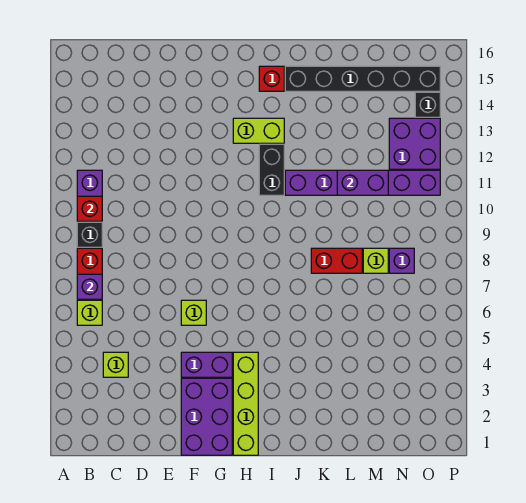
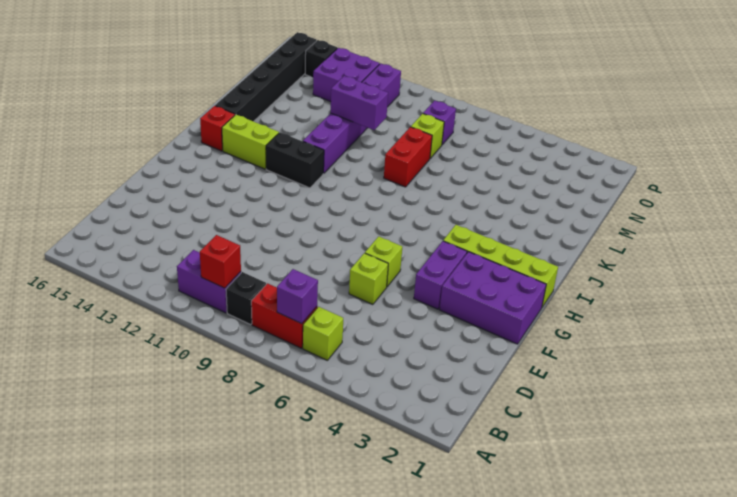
lime 1x1 brick [103,352,128,377] -> lime 1x1 brick moved to [349,253,388,305]
lime 1x2 brick [233,118,284,143] -> lime 1x2 brick turned to [222,115,279,169]
purple 1x2 brick [337,170,388,195] -> purple 1x2 brick turned to [330,76,388,130]

